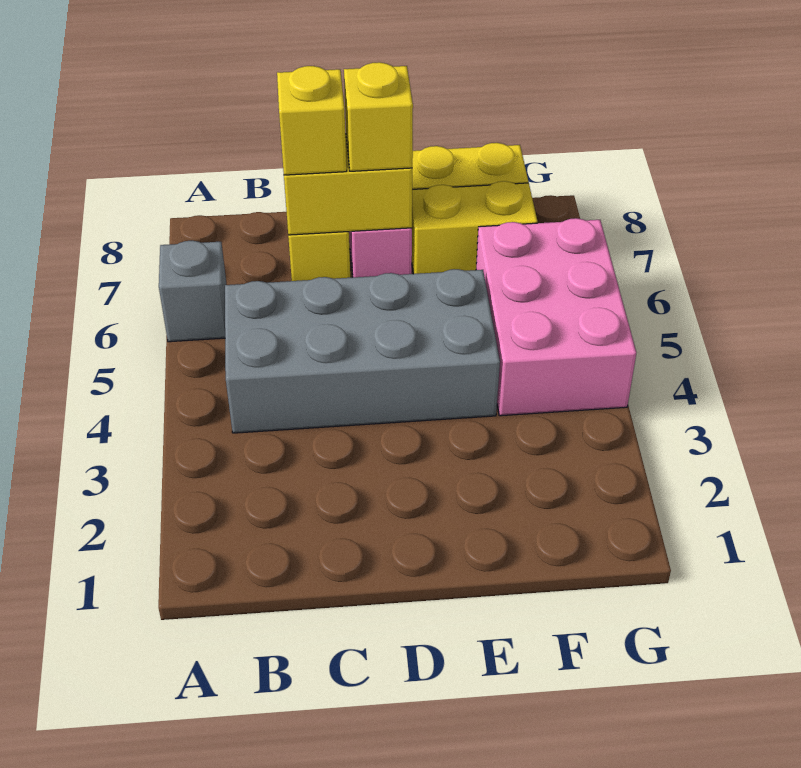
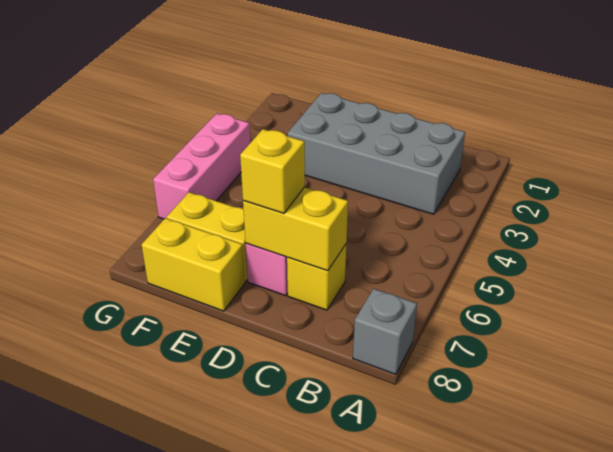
grey 1x1 brick [159,241,227,342] -> grey 1x1 brick moved to [353,289,417,374]
grey 2x4 brick [225,269,500,433] -> grey 2x4 brick moved to [288,93,465,214]
yellow 1x1 brick [277,66,347,175] -> none
pink 2x3 brick [476,218,636,416] -> pink 1x3 brick [153,113,250,219]

